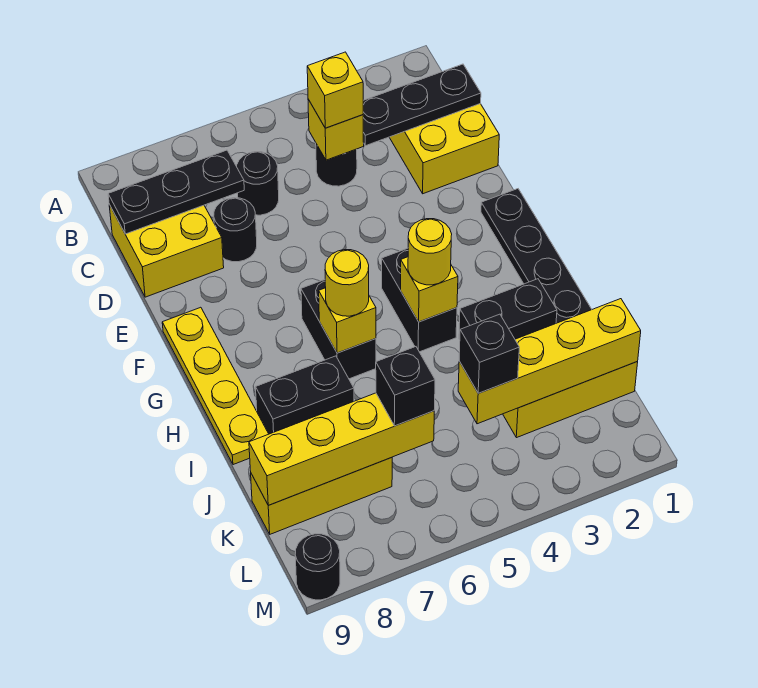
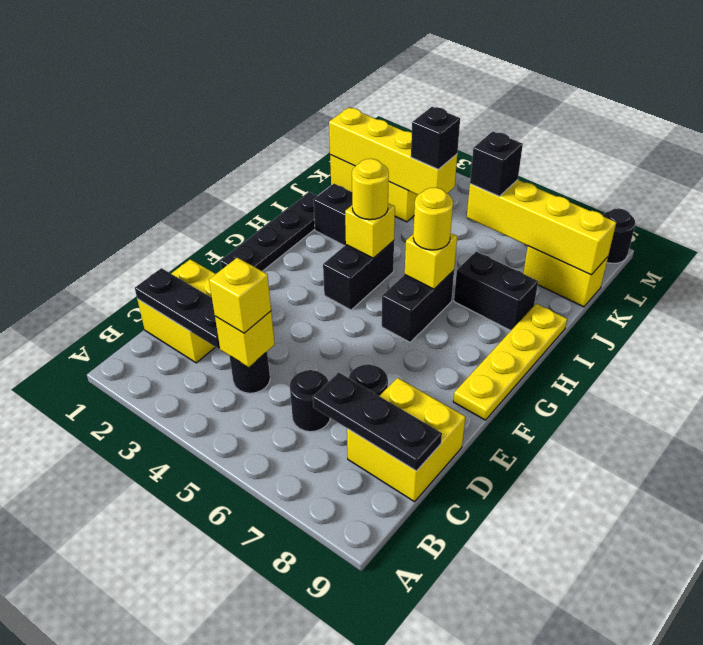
yellow 1x3 brick [251,458,392,534] -> yellow 1x2 brick [523,246,608,307]

